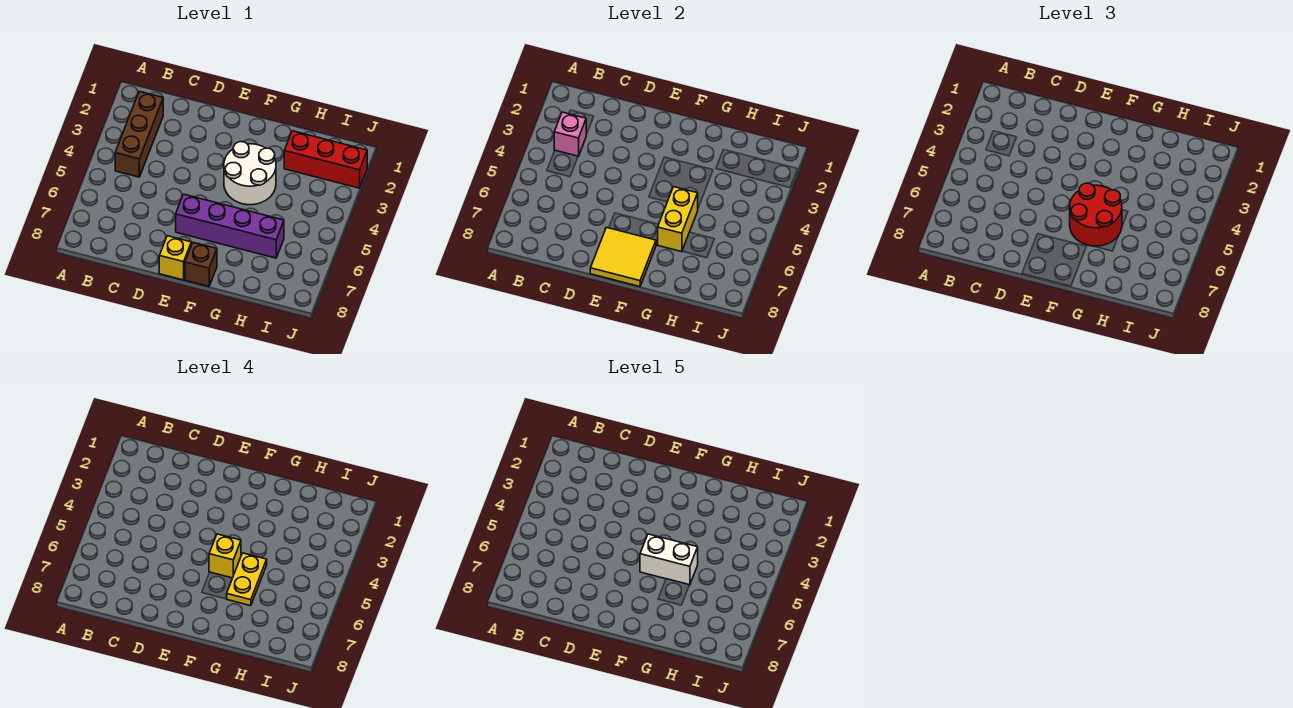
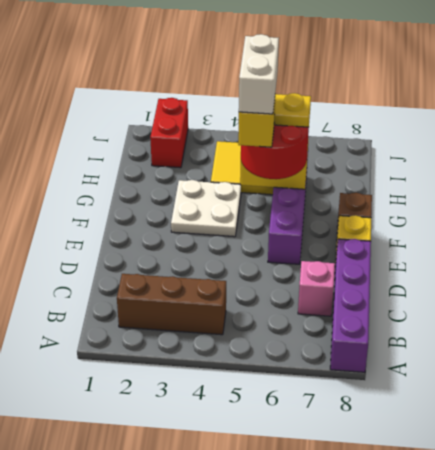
none -> purple 1x4 brick [330,239,371,372]
pink 1x1 brick [554,112,586,156] -> pink 1x1 brick moved to [298,261,335,316]
yellow 2x2 tile [590,227,656,287] -> yellow 2x2 tile moved to [211,141,273,195]
white 2x2 round brick [224,142,276,205] -> white 2x2 plate [171,180,241,237]
red 1x3 brick [284,131,367,188] -> red 1x2 brick [150,98,188,168]

